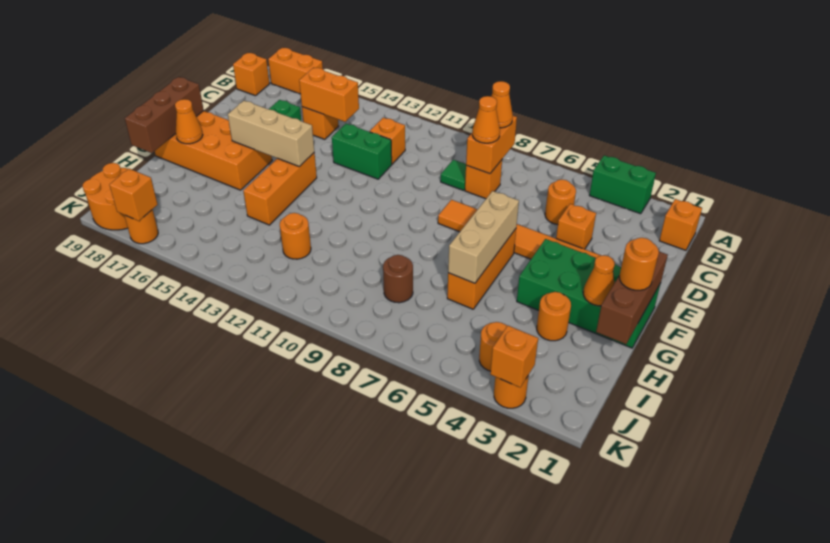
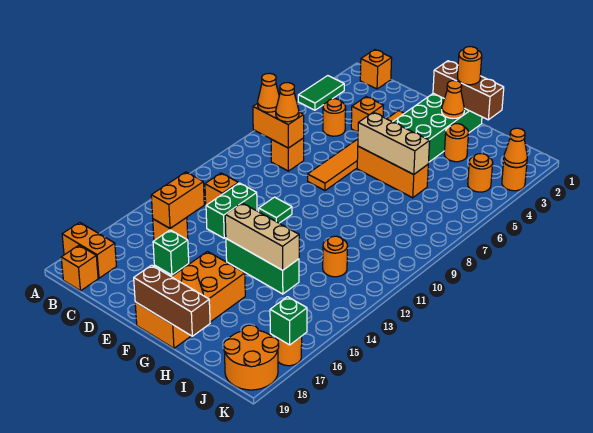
green 1x2 brick [589,155,656,214] -> green 1x2 tile [298,76,344,110]
orange 1x2 brick [268,48,323,94] -> orange 1x2 brick turned to [62,222,116,278]
green 1x1 tile [441,160,466,190] -> green 1x1 tile moved to [259,197,292,223]
orange 1x3 brick [243,153,317,225] -> green 1x3 brick [226,239,299,294]
tan 1x3 brick [228,101,314,167] -> tan 1x3 brick turned to [225,203,299,270]
brown 1x1 round brick [383,255,413,303] -> none
orange 1x1 brick [490,326,538,387] -> orange 1x1 cone [504,128,527,167]
orange 1x1 brick [110,169,158,221] -> green 1x1 brick [270,297,307,345]

